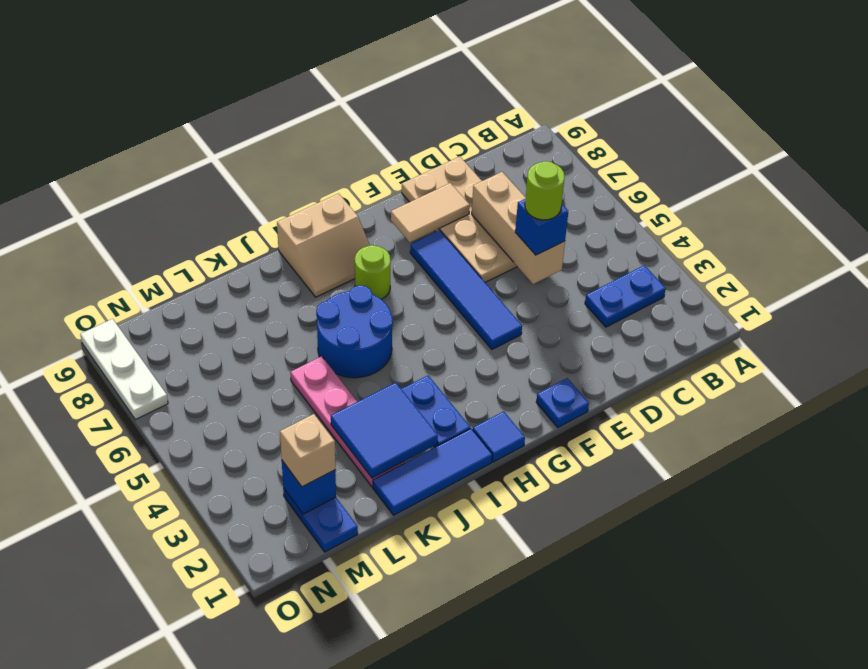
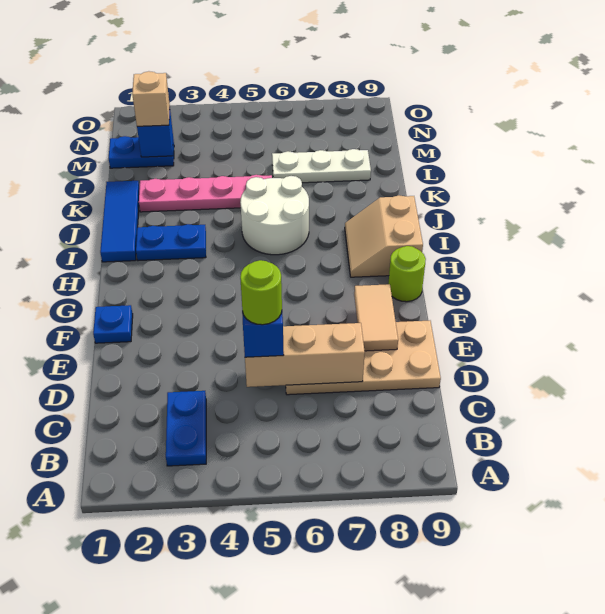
blue 1x4 tile [410,230,522,349] -> none
blue 1x1 tile [473,411,525,462] -> none
lime 1x1 round brick [355,245,391,299] -> lime 1x1 round brick moved to [388,246,426,302]
blue 2x2 round brick [316,285,393,378] -> white 2x2 round brick [240,176,309,255]
blue 2x2 tile [331,383,438,478] -> none
white 1x3 plate [80,319,168,420] -> white 1x3 plate moved to [272,149,371,183]

